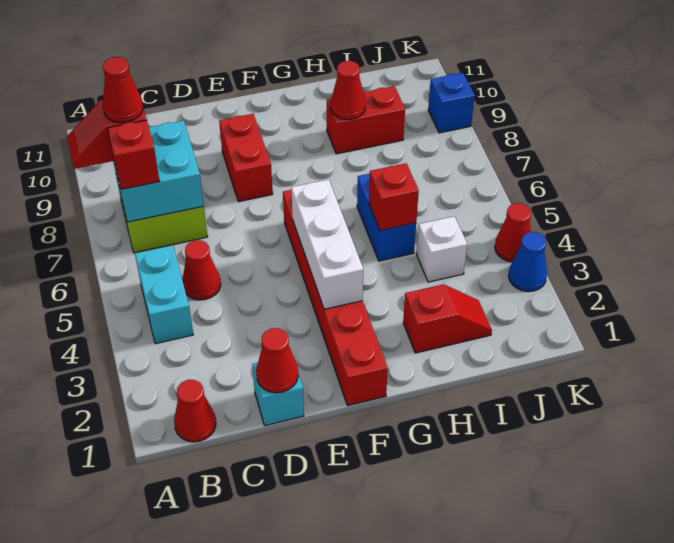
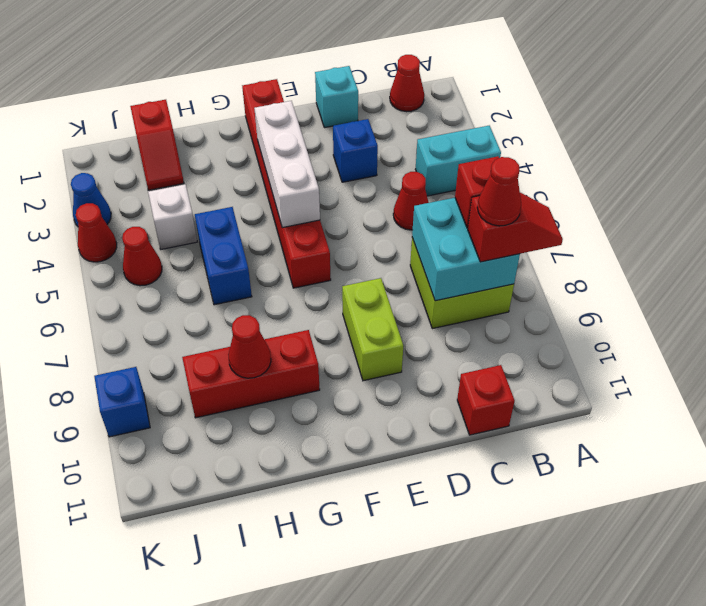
cyan 1x2 brick [135,245,193,344] -> cyan 1x2 brick turned to [415,126,501,196]
red 1x1 cone [256,328,298,393] -> red 1x1 cone moved to [122,227,162,286]
none -> blue 1x1 brick [333,119,378,182]
red 1x2 brick [219,114,273,202] -> lime 1x2 brick [342,278,403,381]
red 1x2 slope [403,284,492,353] -> red 1x2 slope turned to [130,100,184,190]
red 1x1 brick [369,163,419,230] -> red 1x1 brick moved to [457,365,515,435]
red 1x2 brick [327,86,405,154] -> red 1x3 brick [182,330,320,418]

